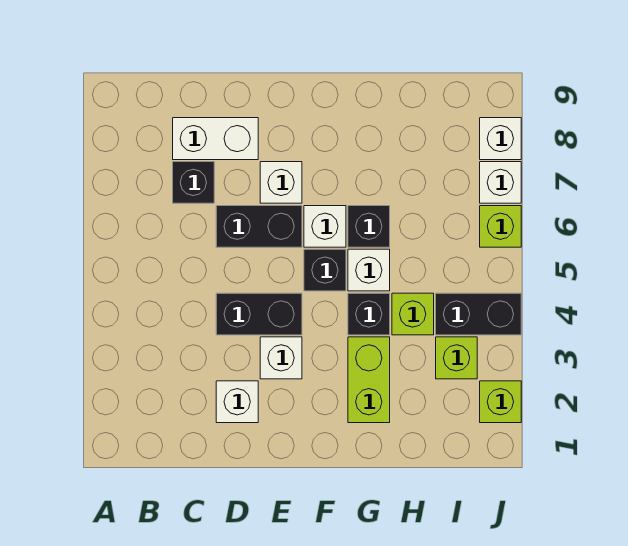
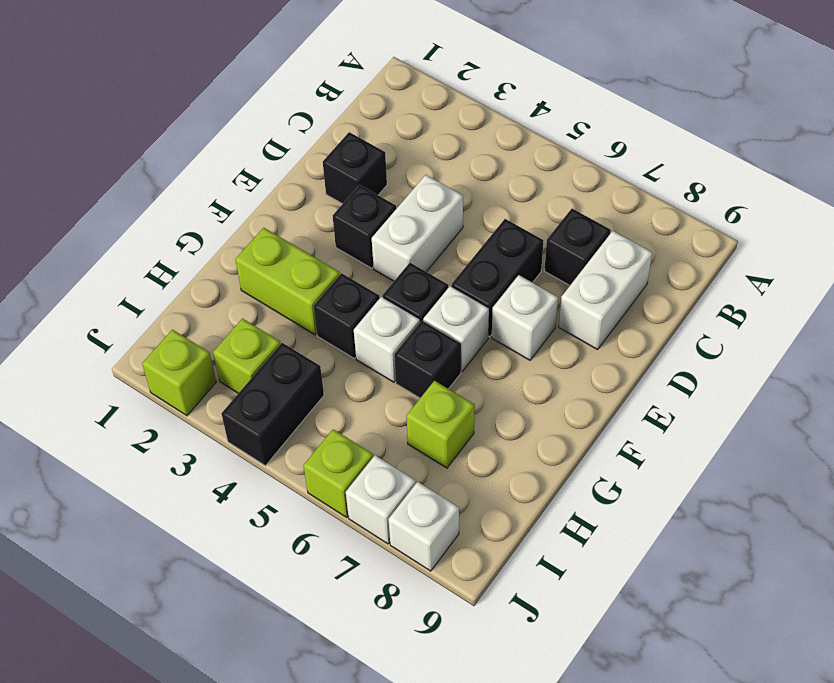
white 1x1 brick [216,381,258,423] -> black 1x1 brick [323,132,387,204]
black 1x2 brick [216,293,302,335] -> white 1x2 brick [372,175,463,281]
white 1x1 brick [260,337,302,379] -> black 1x1 brick [333,185,397,268]
lime 1x1 brick [392,293,434,335] -> lime 1x1 brick moved to [406,381,475,468]

